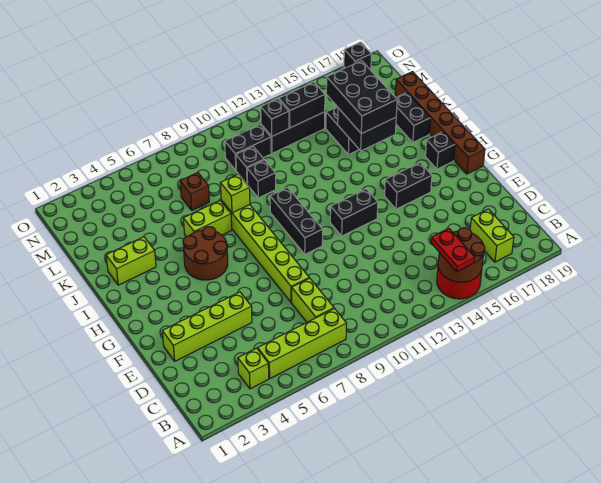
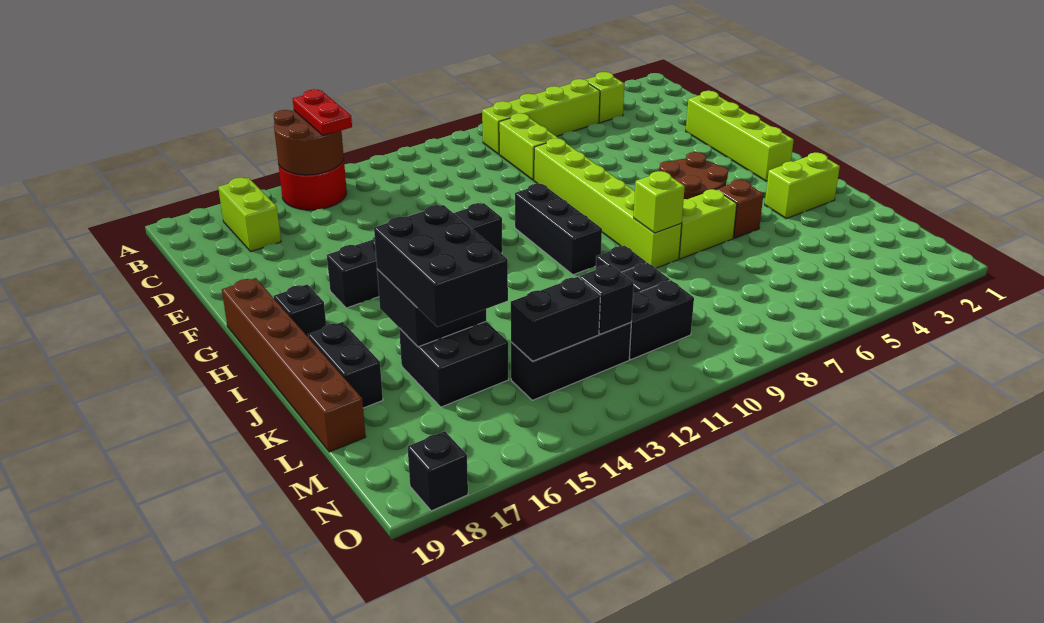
lime 1x4 brick [162,292,252,361] -> lime 1x4 brick turned to [686,91,794,181]
brown 1x1 brick [180,173,209,210] -> brown 1x1 brick moved to [716,180,763,238]

